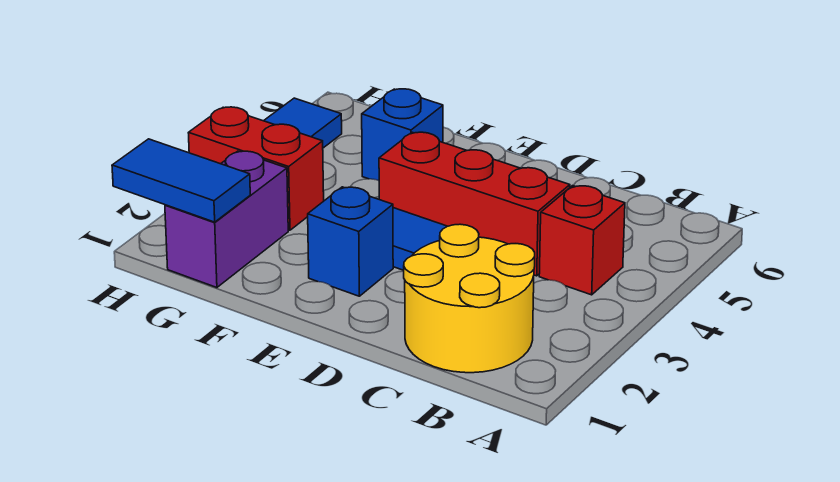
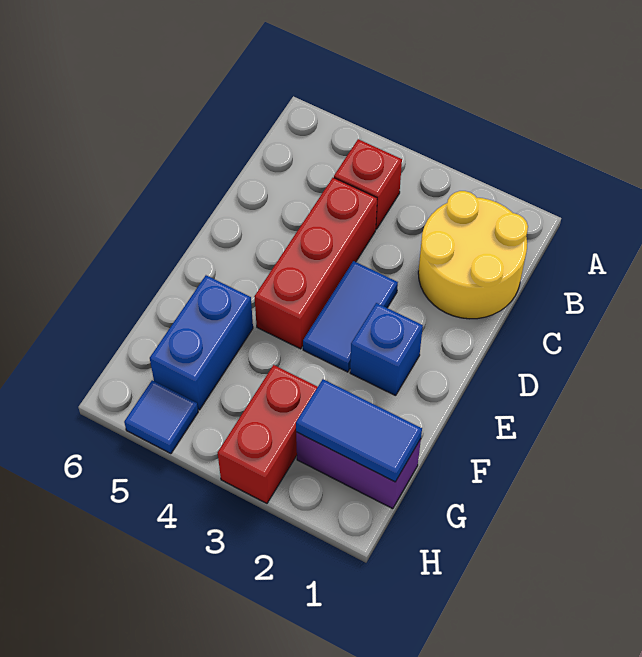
blue 1x1 brick [362,89,443,181] -> blue 1x2 brick [150,275,253,410]
blue 1x2 tile [112,139,250,222] -> blue 1x2 tile turned to [296,379,422,482]

